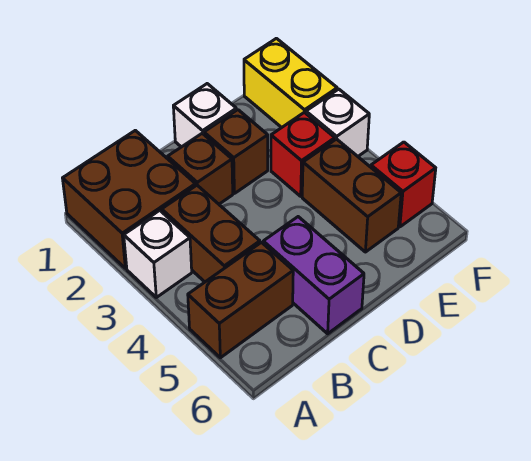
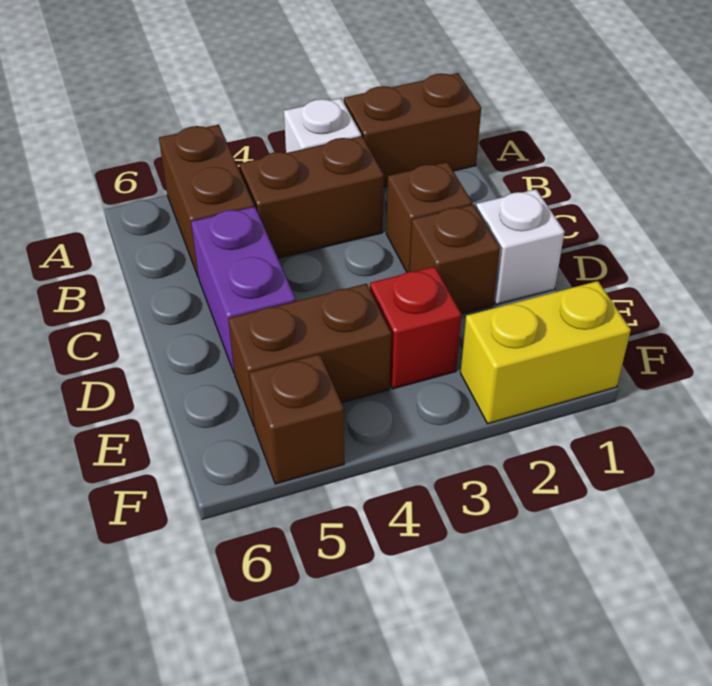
brown 2x2 brick [63,130,196,268] -> brown 1x2 brick [344,73,481,187]
purple 1x2 brick [263,217,364,334] -> purple 1x2 brick turned to [191,207,296,372]
white 1x1 brick [306,89,369,156] -> none
red 1x1 brick [371,142,436,227] -> brown 1x1 brick [249,354,344,484]

